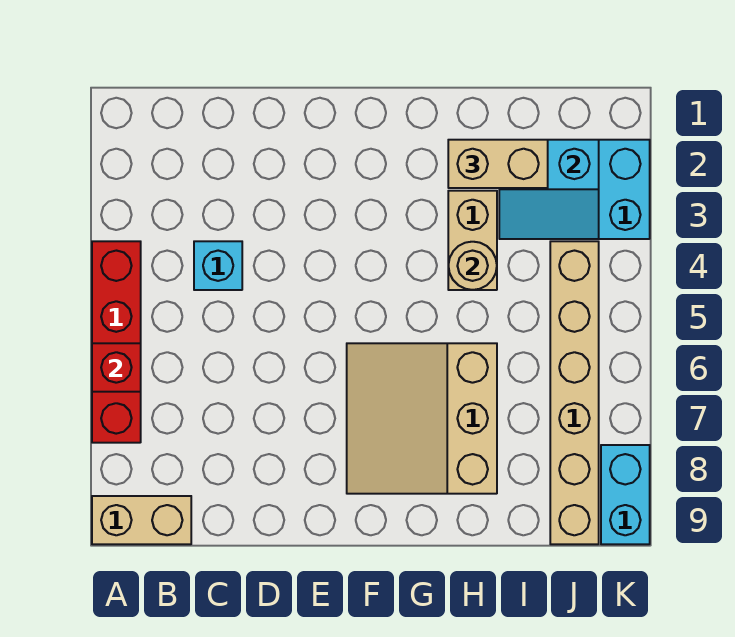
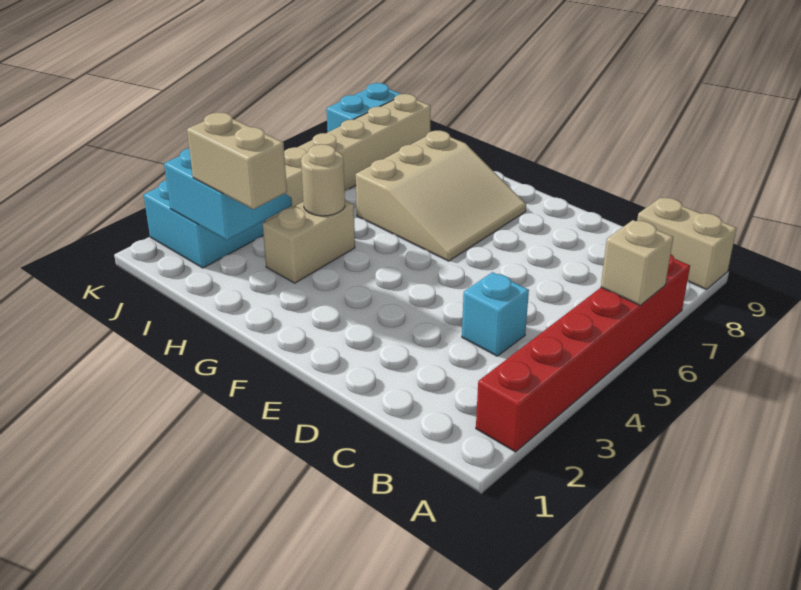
red 1x4 brick [92,241,141,443] -> red 1x6 brick [476,255,690,452]
red 1x1 brick [92,343,141,392] -> tan 1x1 brick [601,220,673,305]

